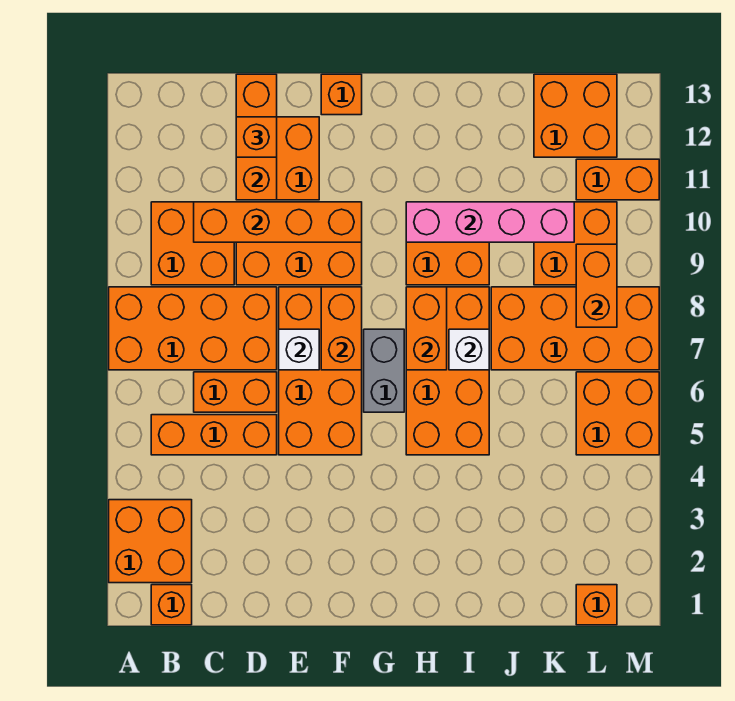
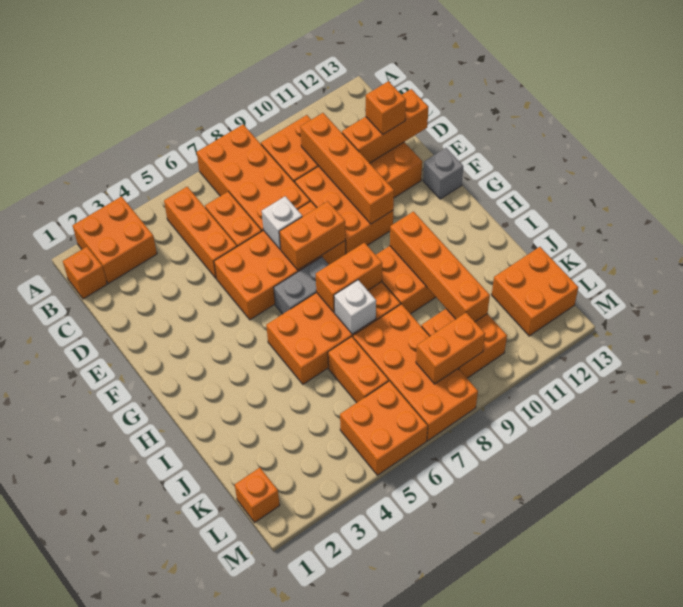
orange 1x1 brick [321,74,362,115] -> grey 1x1 brick [423,148,463,199]
pink 1x4 brick [406,202,574,242] -> orange 1x4 brick [390,212,490,322]
orange 1x2 brick [576,159,659,200] -> orange 1x2 brick moved to [328,337,389,403]

